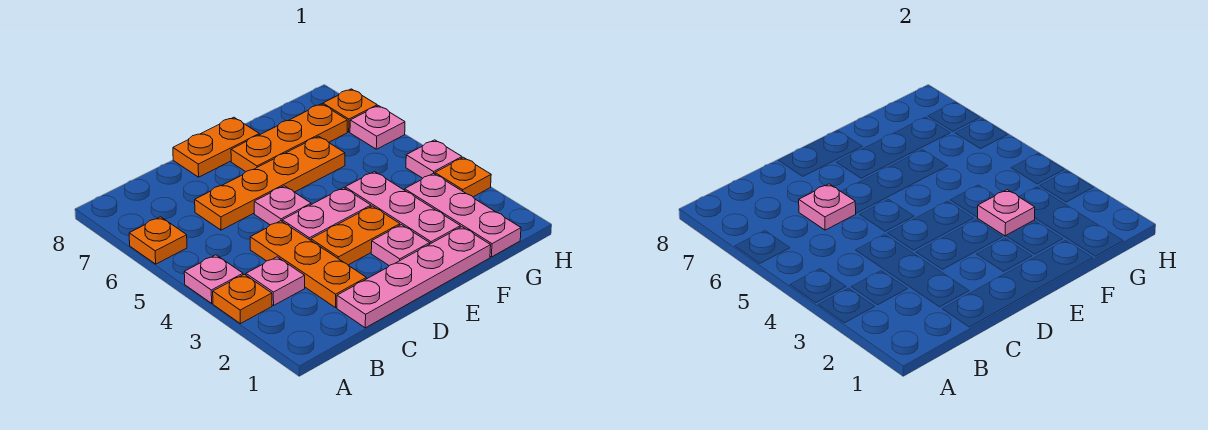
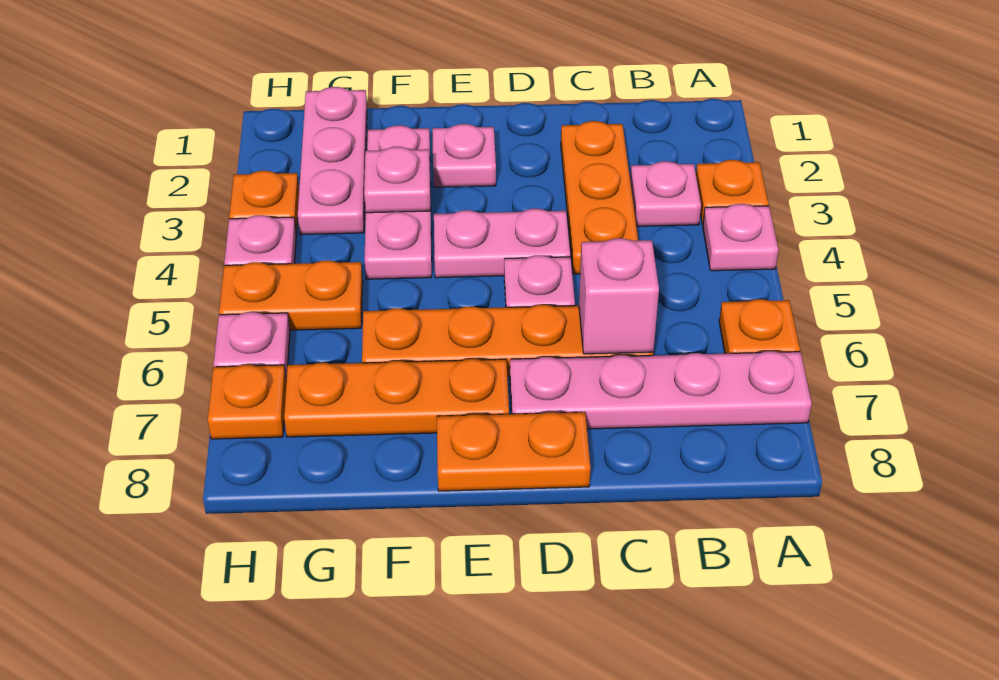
pink 1x4 plate [337,227,491,328] -> pink 1x4 plate moved to [510,351,812,429]
pink 1x1 plate [799,184,856,230] -> pink 1x1 brick [579,238,659,354]
orange 1x2 plate [311,206,400,265] -> orange 1x2 plate moved to [219,261,363,330]

